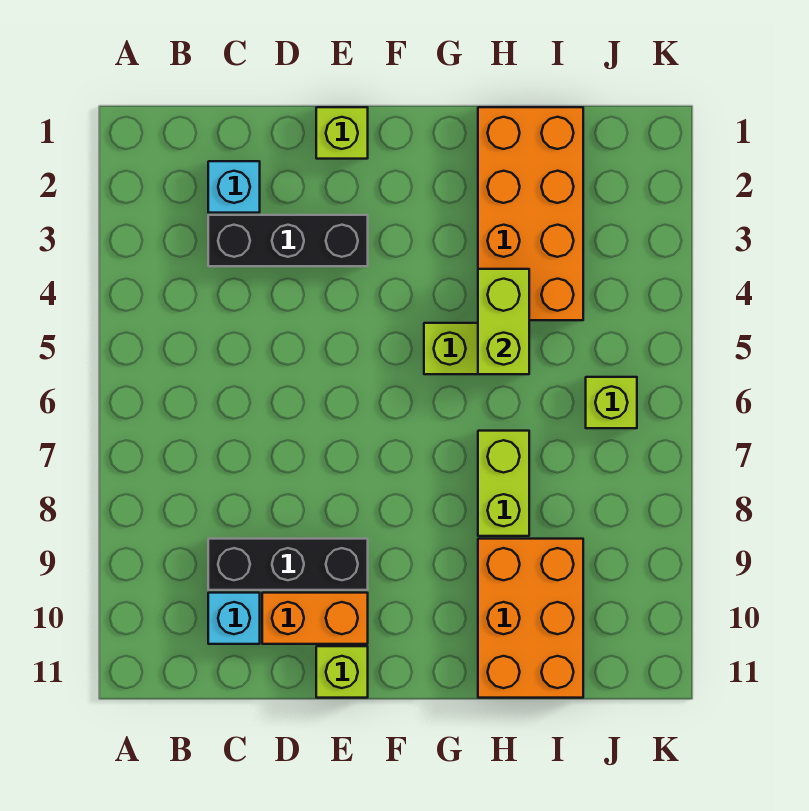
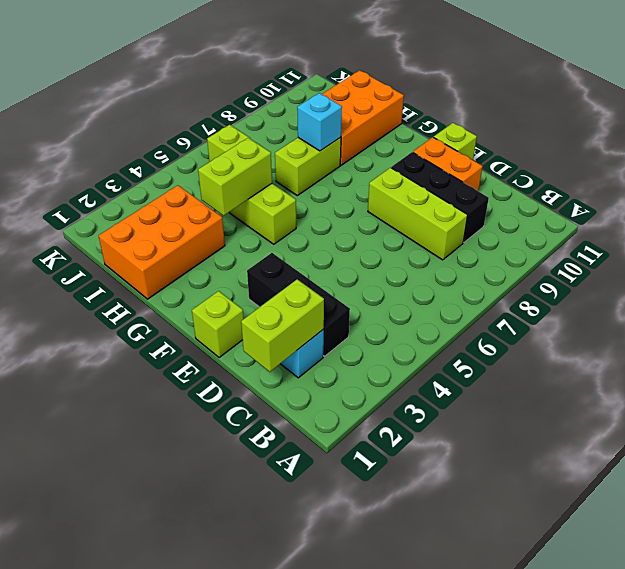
none -> lime 1x2 brick [241,279,324,372]
none -> lime 1x3 brick [368,168,467,260]
cyan 1x1 brick [208,593,260,644] -> cyan 1x1 brick moved to [297,93,342,151]
orange 2x4 brick [478,107,583,320] -> orange 2x3 brick [99,185,225,299]

